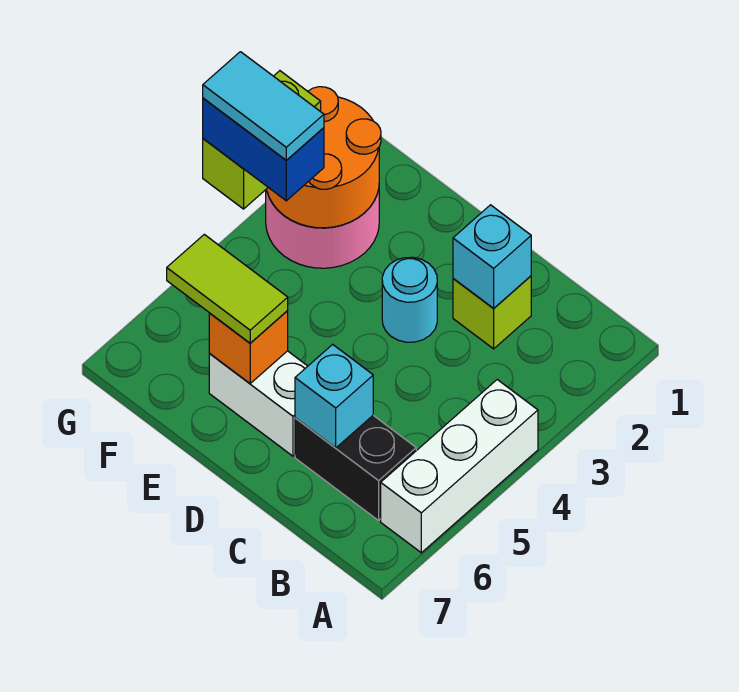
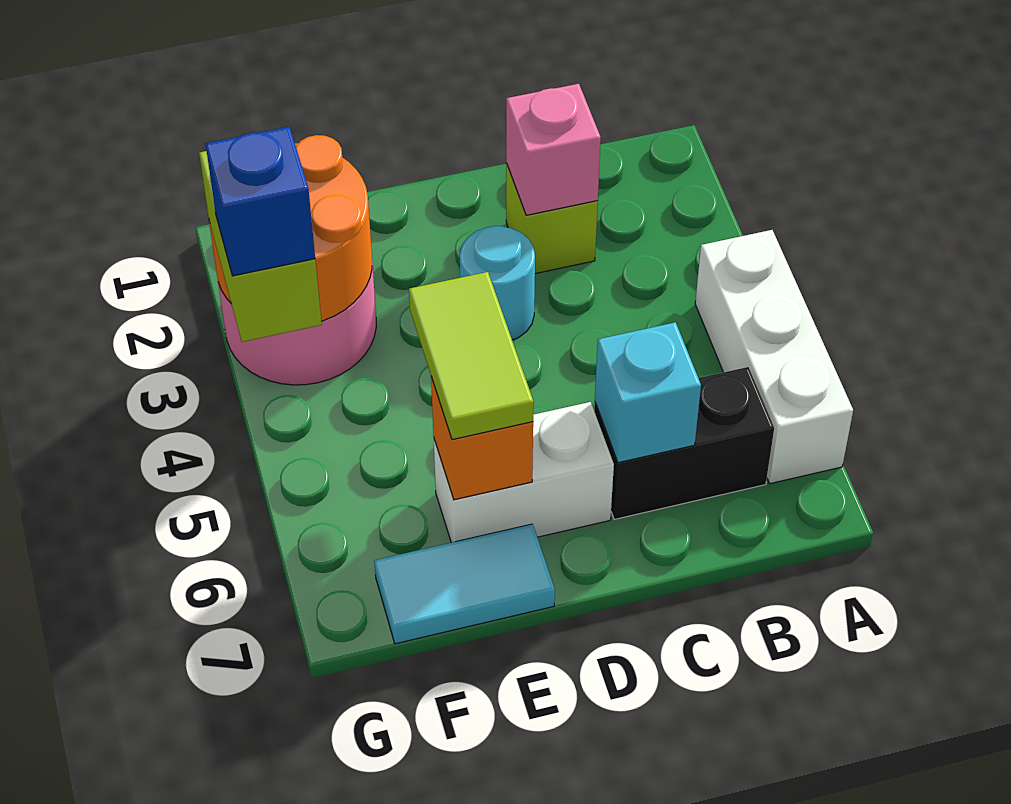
cyan 1x1 brick [453,205,531,309] -> pink 1x1 brick [506,84,601,215]
lime 1x2 tile [167,234,288,343] -> lime 1x2 tile turned to [409,272,534,440]
blue 1x2 brick [203,98,324,201] -> blue 1x1 brick [206,127,315,276]
cyan 1x2 tile [203,52,324,160] -> cyan 1x2 tile moved to [374,524,555,644]

